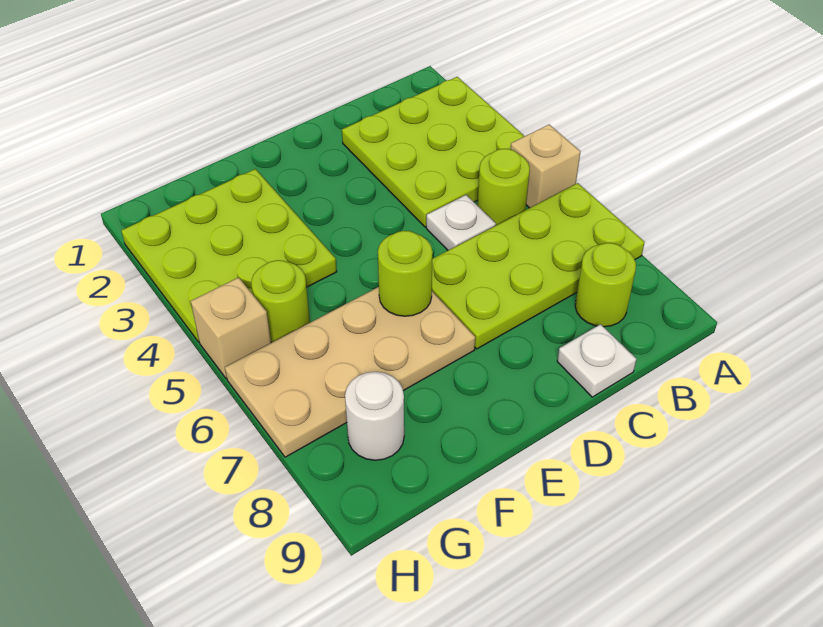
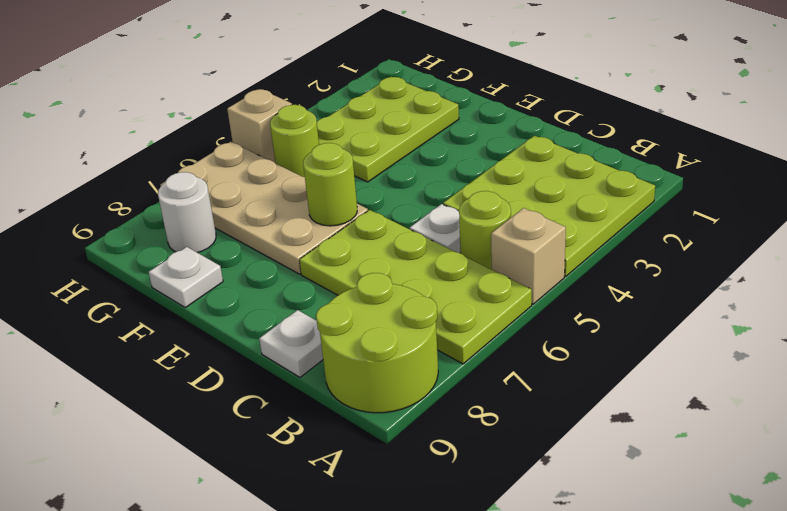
lime 1x1 round brick [575,243,636,327] -> lime 2x2 round brick [316,273,438,413]
lime 3x3 plate [121,169,337,342] -> lime 2x3 plate [317,77,459,182]
none -> white 1x1 plate [149,247,223,307]

